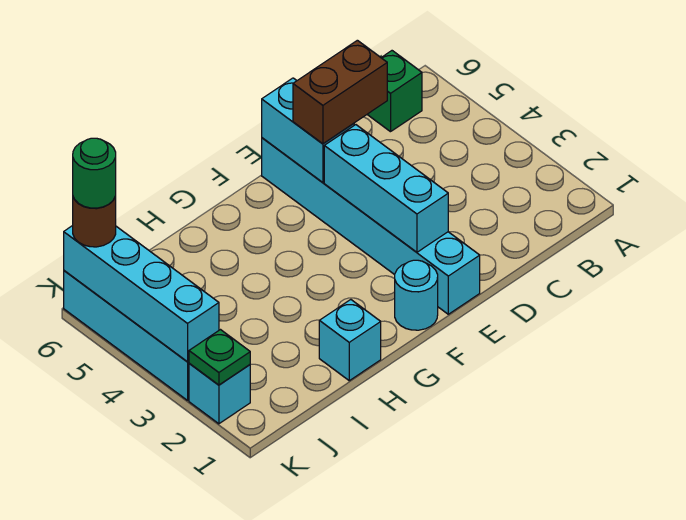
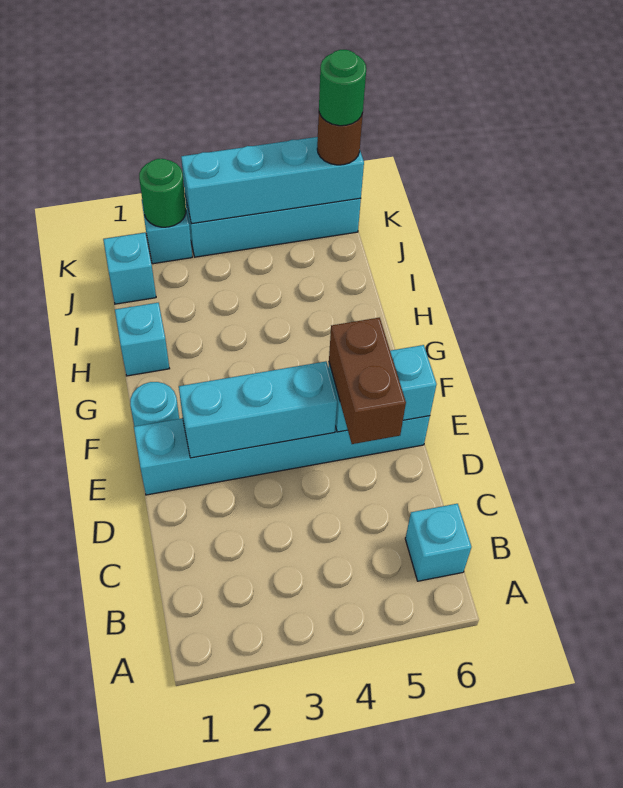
green 1x1 brick [367,51,422,132] -> cyan 1x1 brick [405,504,471,581]
none -> cyan 1x1 brick [103,233,156,304]
green 1x1 plate [189,330,250,385] -> green 1x1 round brick [139,159,186,227]

